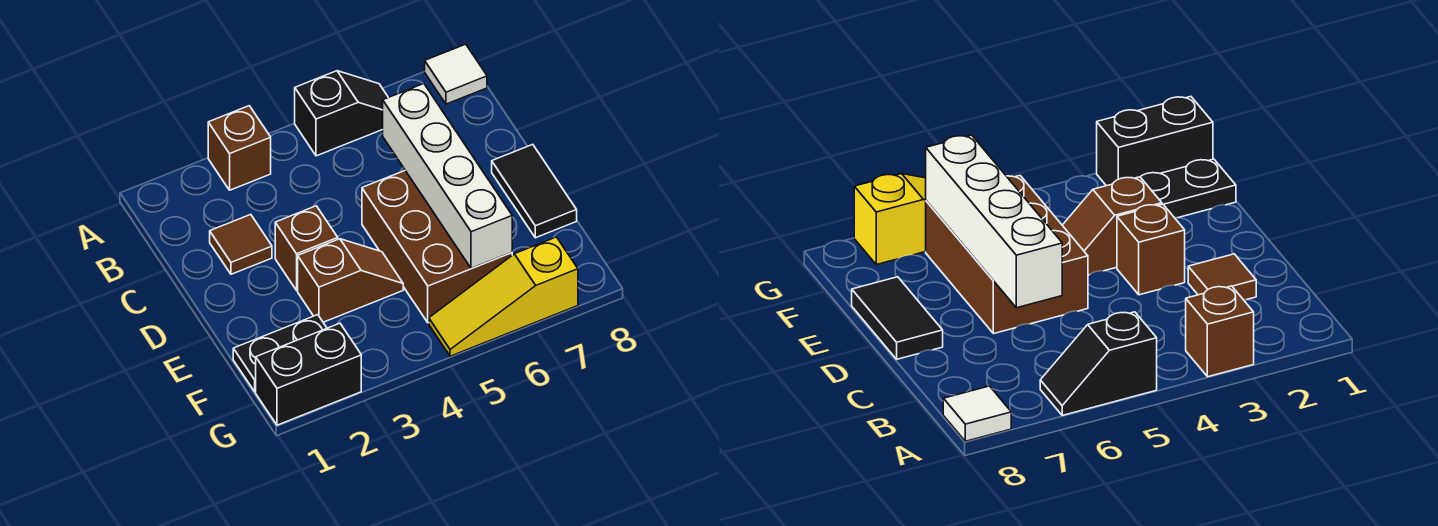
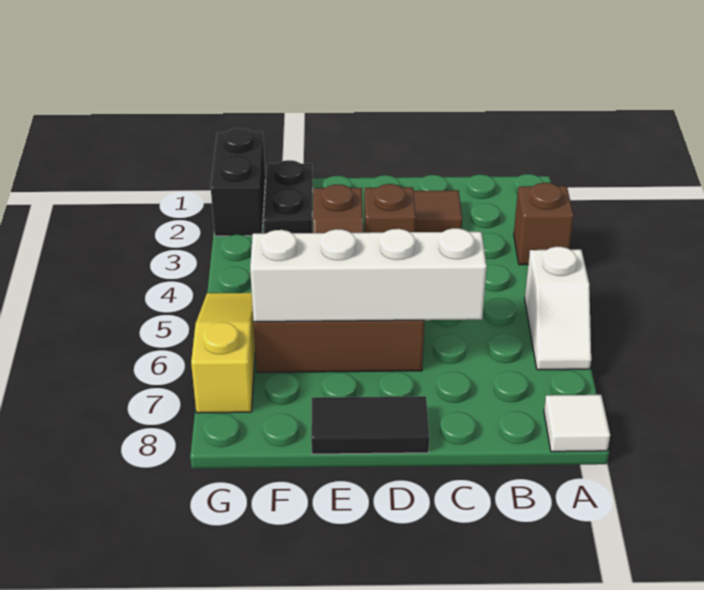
black 1x2 slope [295,71,388,156] -> white 1x2 slope [525,247,591,370]

